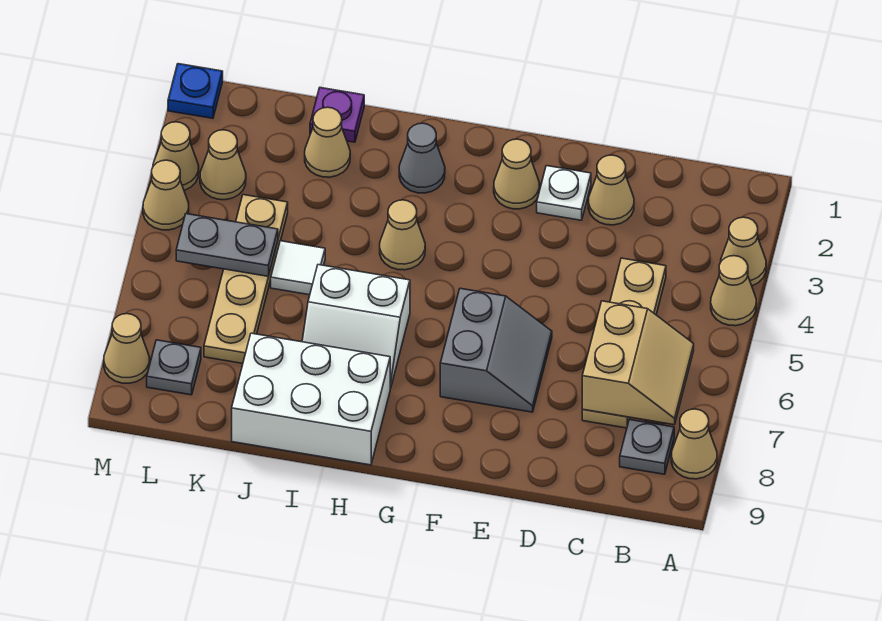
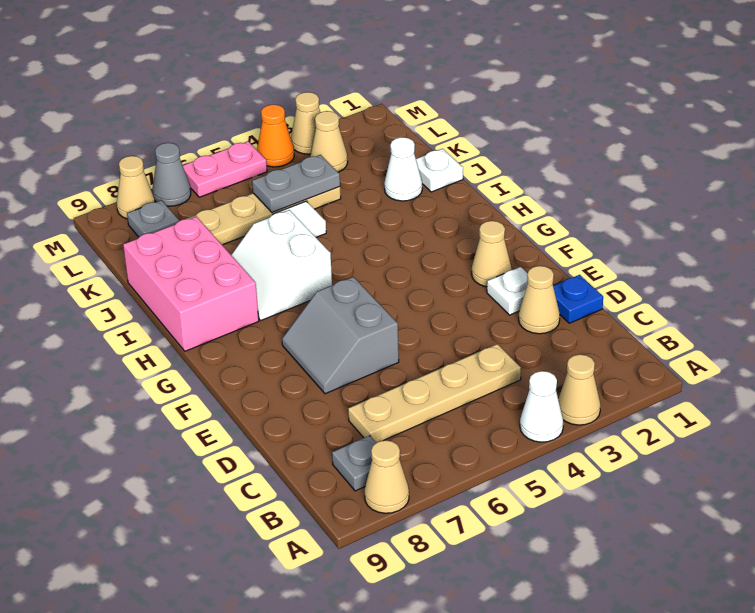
tan 1x1 cone [711,256,756,326] -> white 1x1 cone [520,371,563,442]
tan 2x2 slope [582,301,694,425] -> none
grey 2x2 slope [440,288,552,412] -> grey 2x2 slope turned to [282,277,399,394]
grey 1x1 cone [399,123,445,193] -> grey 1x1 cone moved to [153,143,191,206]
tan 1x1 cone [380,200,425,270] -> none
white 2x3 brick [232,333,390,465] -> pink 2x3 brick [123,217,259,351]
purple 1x1 plate [310,88,364,142] -> white 1x1 plate [416,149,463,192]
tan 1x1 cone [305,107,350,177] -> white 1x1 cone [384,137,422,201]
grey 1x2 plate [176,214,278,277] -> grey 1x2 plate turned to [252,155,340,212]
blue 1x1 plate [168,64,223,118] -> blue 1x1 plate moved to [553,275,603,323]
tan 1x1 cone [143,160,189,230] -> orange 1x1 cone [257,105,294,167]
none -> pink 1x2 plate [183,141,267,197]

